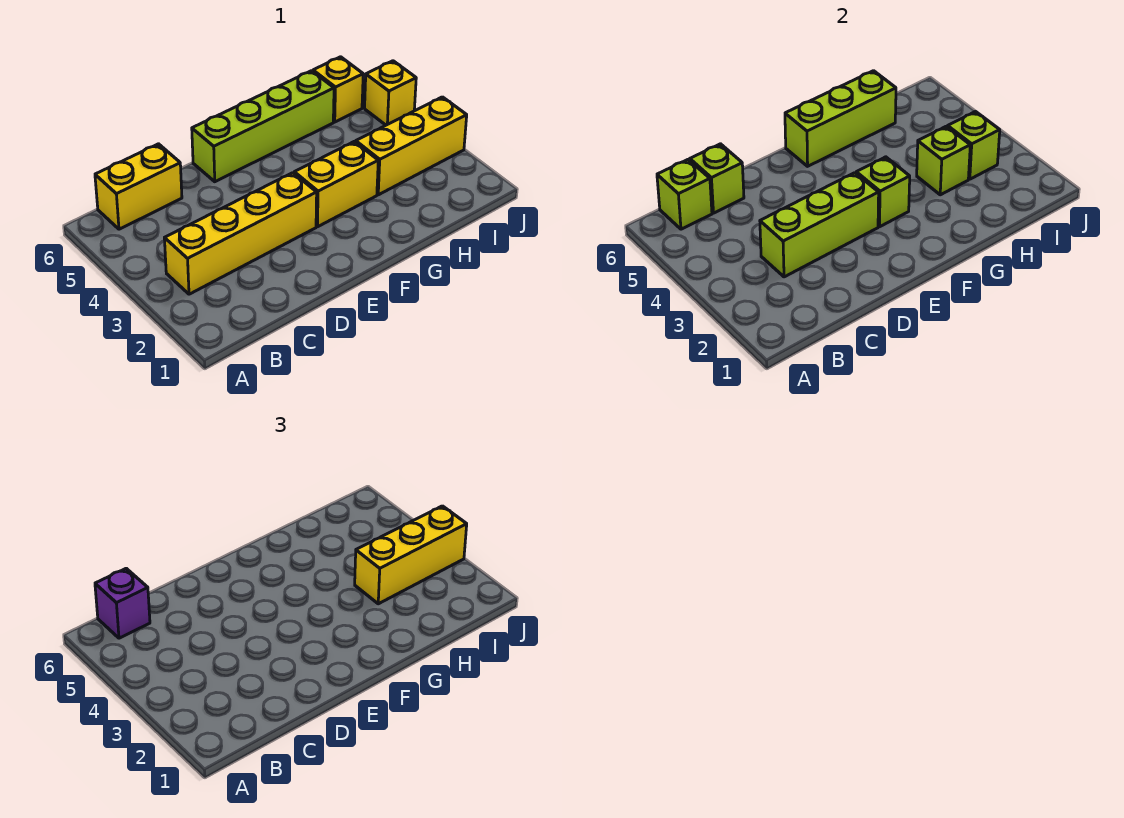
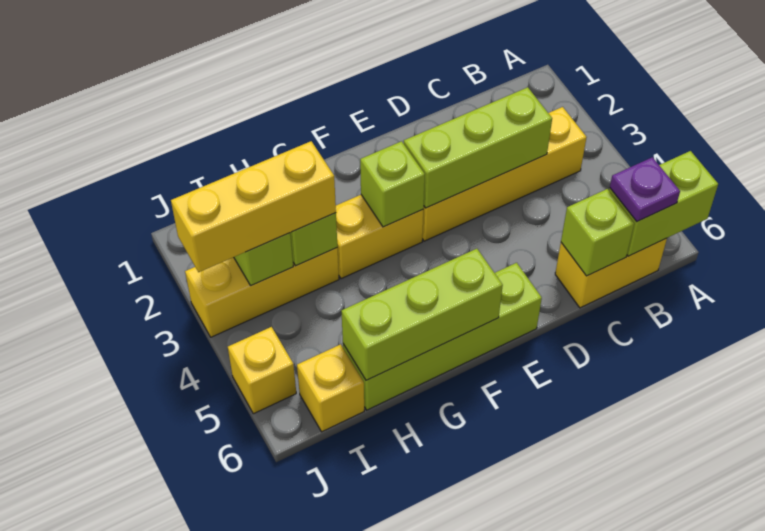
lime 1x1 brick [657,159,712,229] -> lime 1x2 brick [609,151,718,256]
purple 1x1 brick [95,568,150,638] -> purple 1x1 plate [610,157,680,222]

